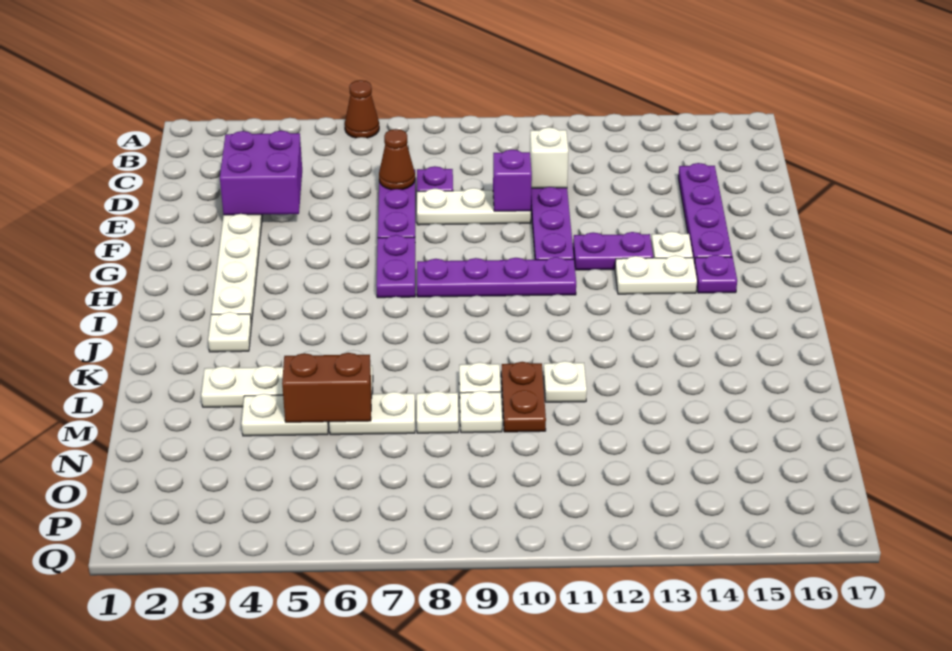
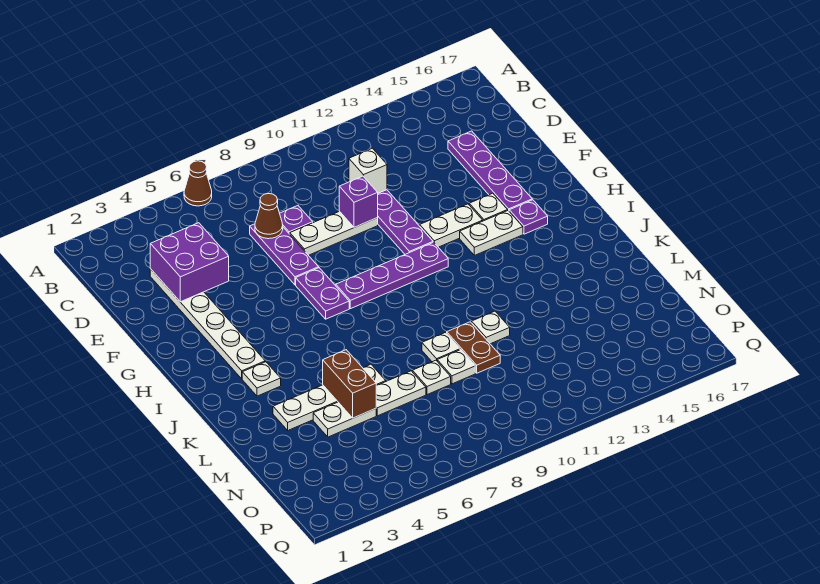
purple 1x2 plate [573,232,653,270] -> white 1x2 plate [420,204,483,247]
brown 1x2 brick [282,353,372,422] -> brown 1x2 brick turned to [323,350,376,418]

